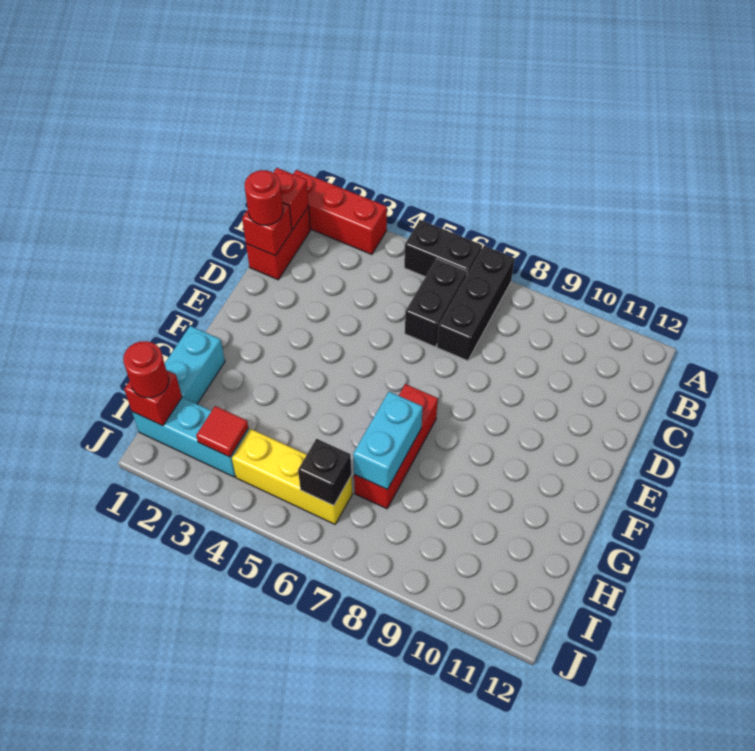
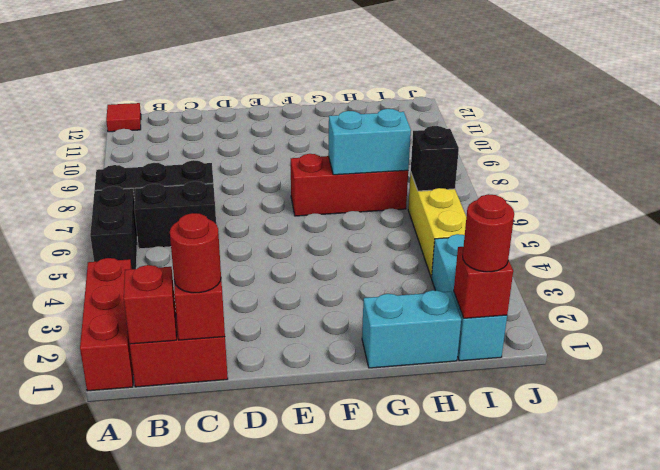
red 1x1 tile [196,406,248,457] -> red 1x1 tile moved to [106,103,141,132]

